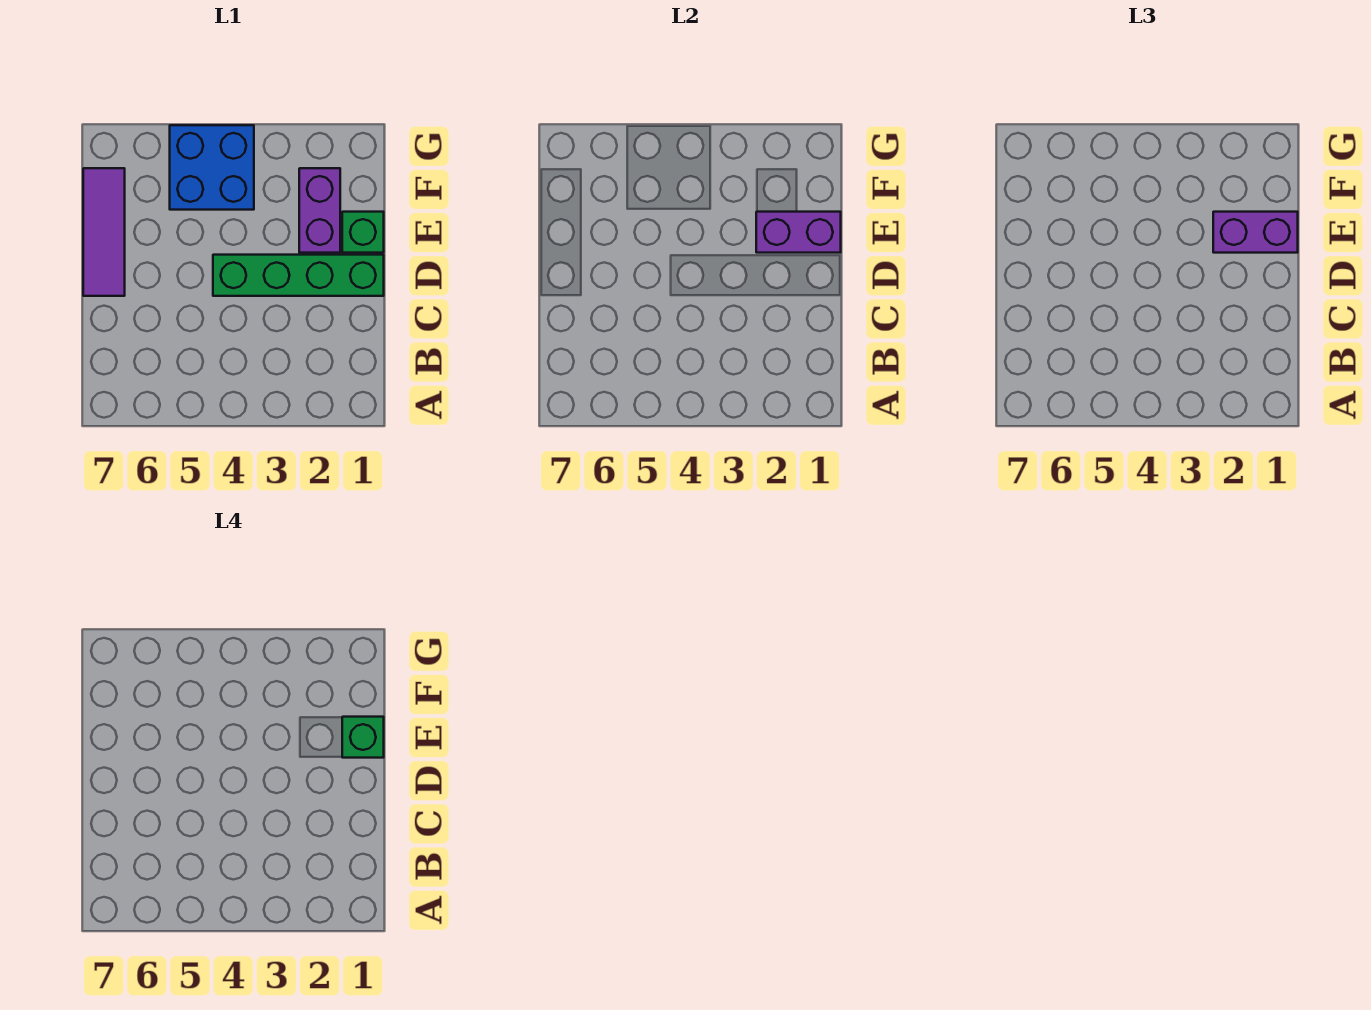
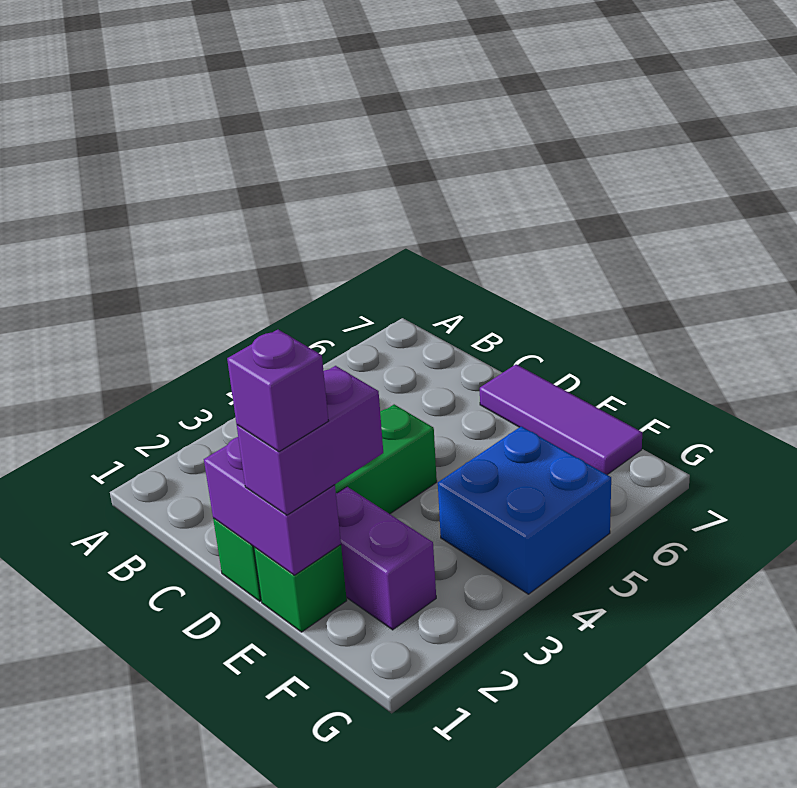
purple 1x2 brick [756,212,841,253] -> purple 1x2 brick turned to [204,437,341,575]
green 1x1 brick [342,717,384,758] -> purple 1x1 brick [227,330,328,452]

